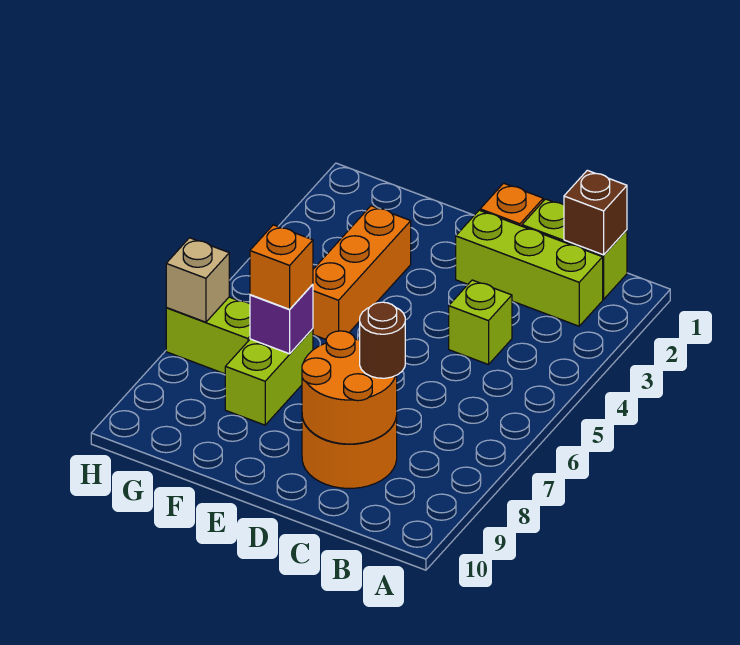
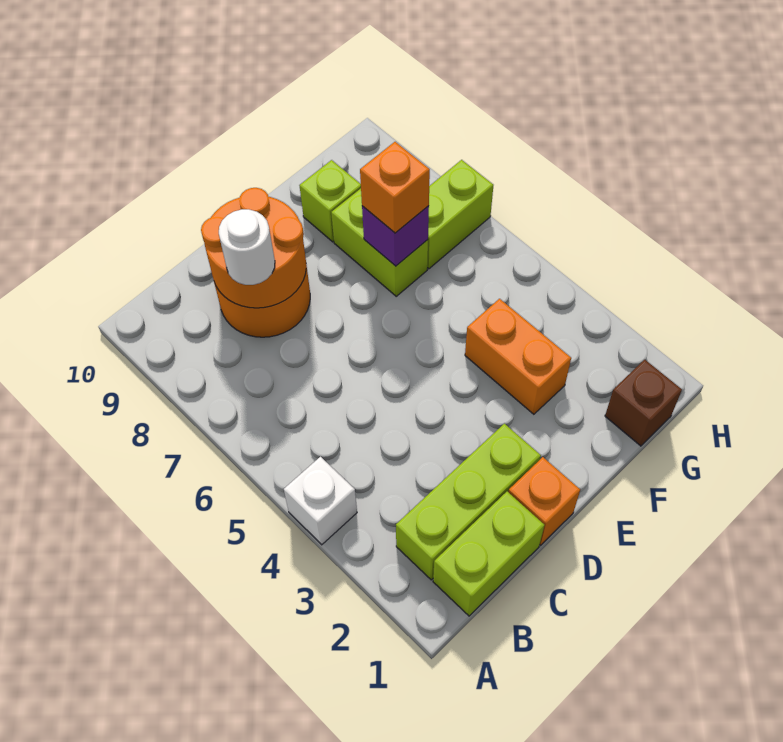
none -> white 1x1 brick [284,457,357,545]
brown 1x1 brick [564,170,627,255] -> brown 1x1 brick moved to [605,360,682,446]
lime 1x1 brick [449,280,512,365] -> lime 1x1 brick moved to [299,160,361,242]
brown 1x1 round brick [360,302,405,378] -> white 1x1 round brick [219,209,275,285]
orange 1x3 brick [313,206,411,339] -> orange 1x2 brick [465,299,571,414]
tan 1x1 brick [166,238,229,322] -> none

